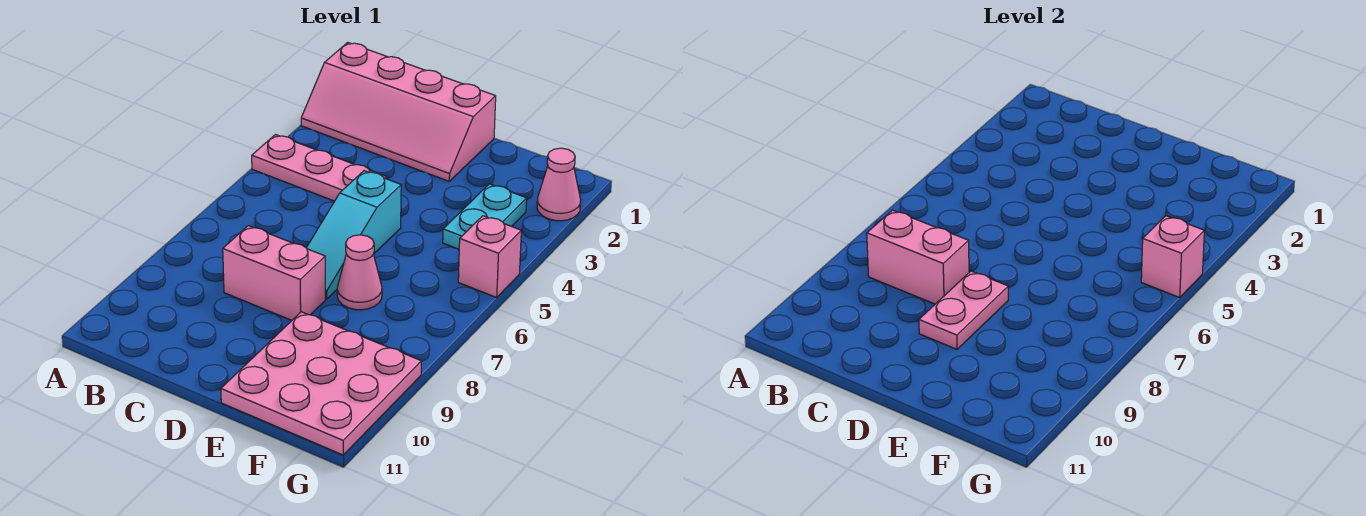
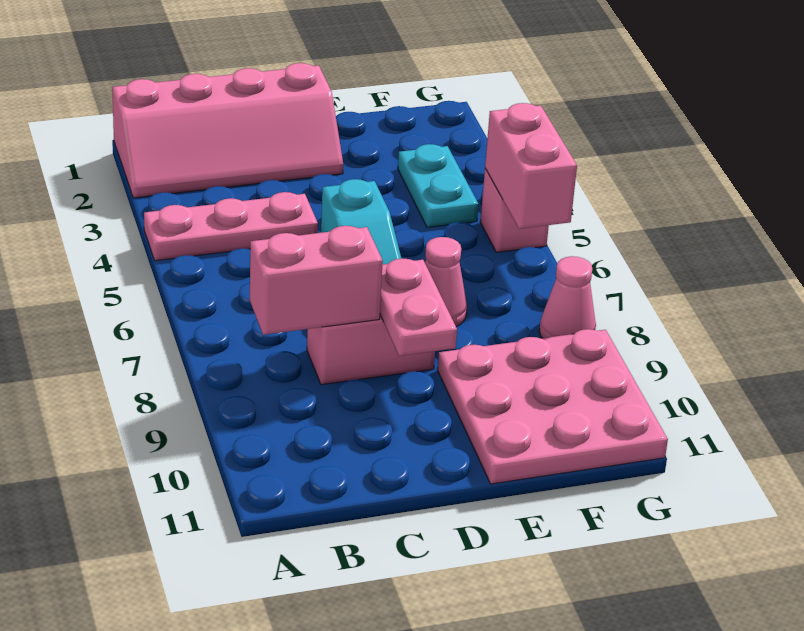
pink 1x1 cone [537,148,581,221] -> pink 1x1 cone moved to [539,256,596,338]
pink 1x1 brick [1141,216,1204,297] -> pink 1x2 brick [485,103,577,229]

